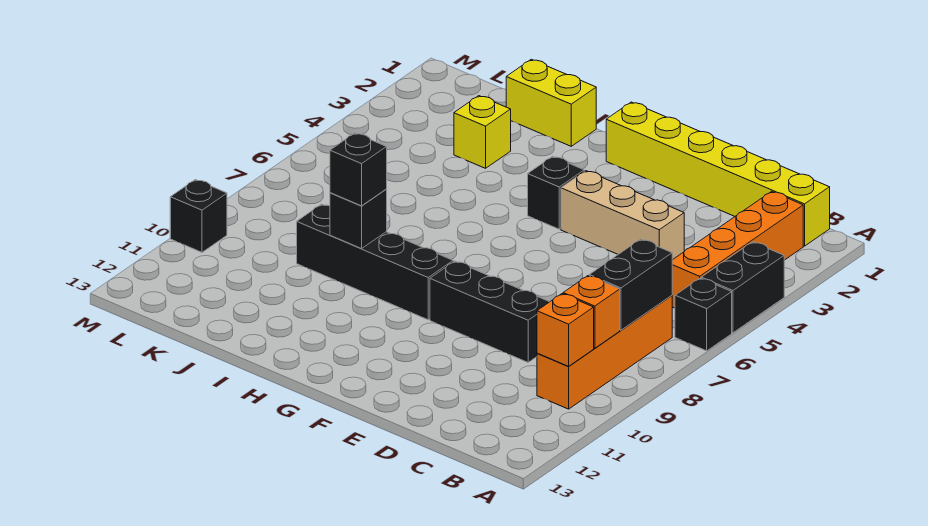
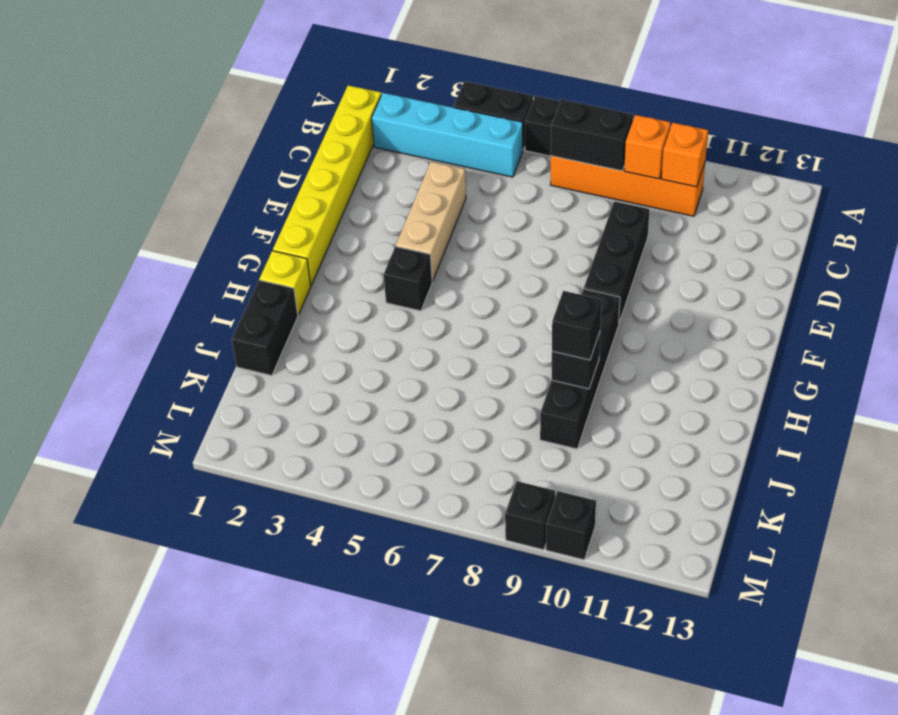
orange 1x4 brick [672,191,803,308] -> cyan 1x4 brick [372,93,523,177]
yellow 1x2 brick [506,59,596,146] -> black 1x2 brick [232,280,298,376]
yellow 1x1 brick [454,96,511,168] -> yellow 1x1 brick moved to [259,251,311,315]
none -> black 1x1 brick [505,481,555,550]

